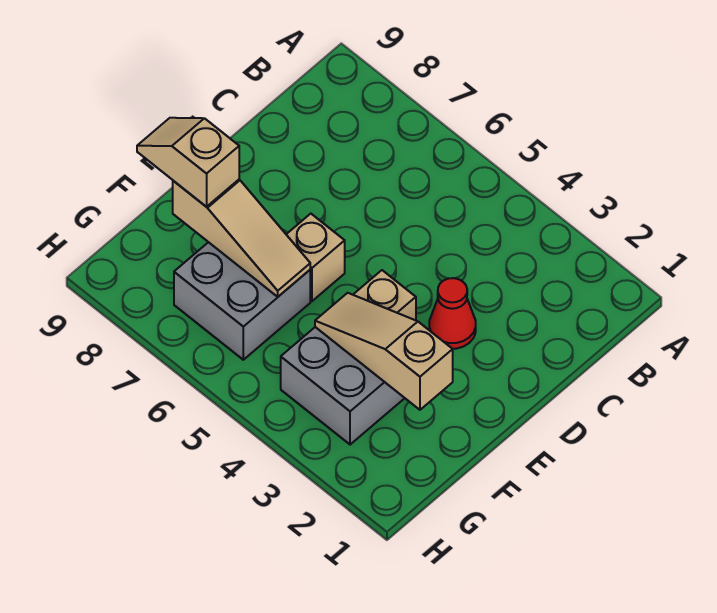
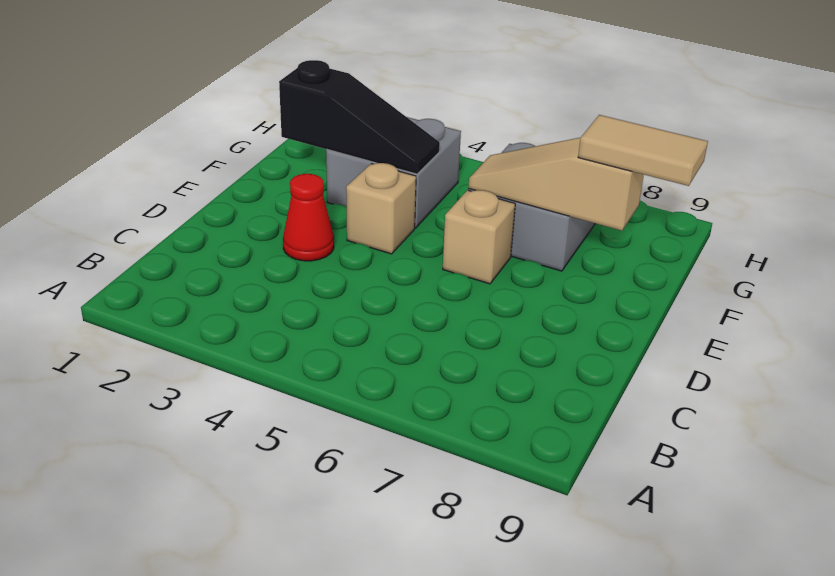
tan 1x3 slope [315,293,453,410] -> black 1x3 slope [279,60,440,174]
tan 1x2 slope [137,118,239,207] -> tan 1x2 tile [578,115,708,186]

